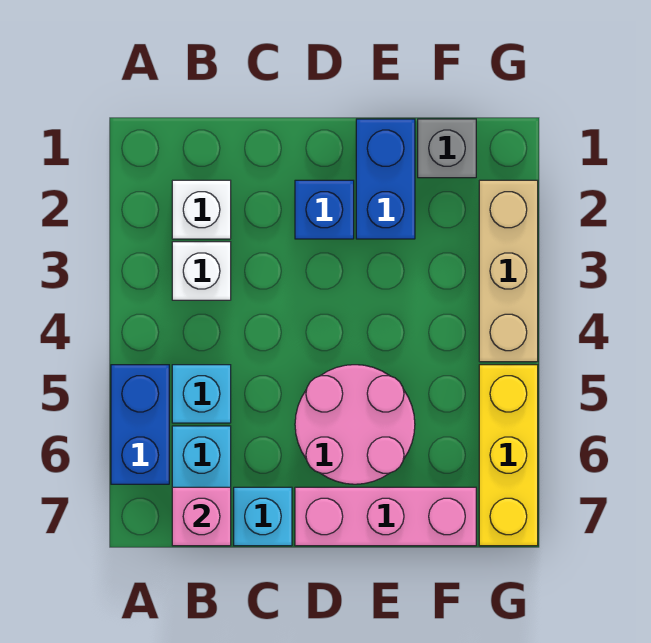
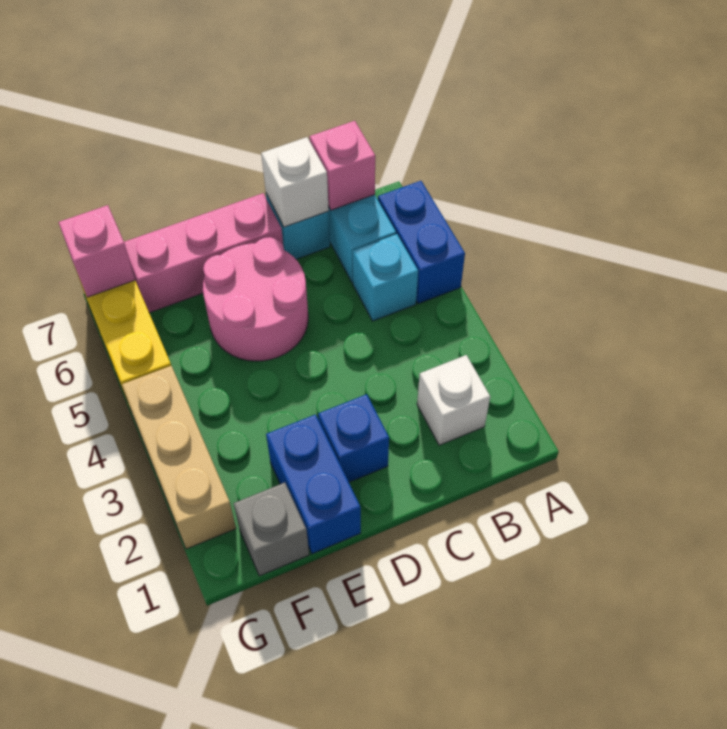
white 1x1 brick [172,242,231,300] -> white 1x1 brick moved to [261,137,329,227]
none -> pink 1x1 brick [59,205,135,297]

